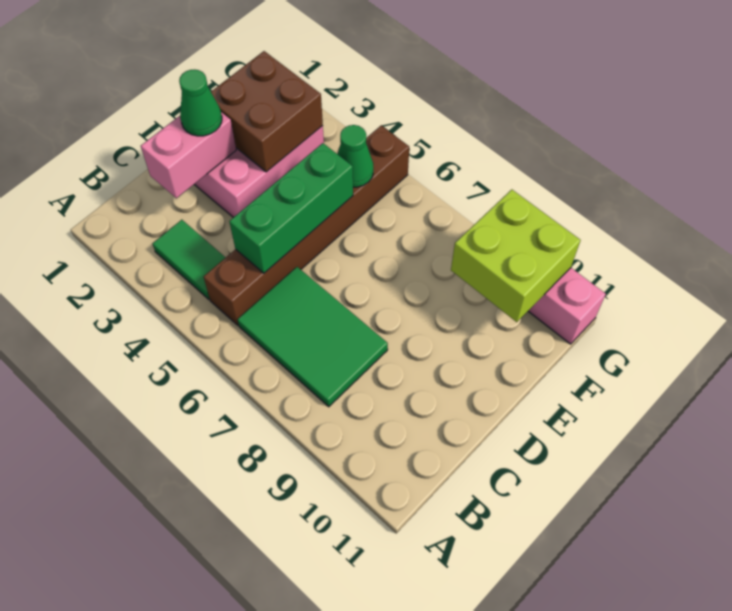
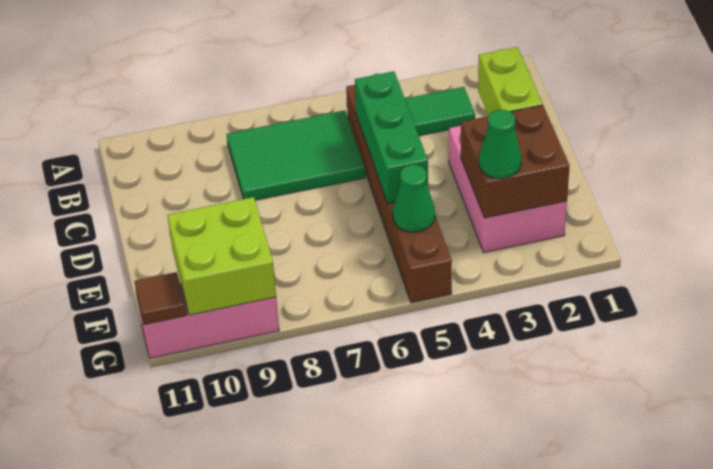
pink 1x2 brick [141,112,236,198] -> lime 1x2 brick [478,47,543,116]
green 1x1 cone [179,70,222,136] -> green 1x1 cone moved to [479,110,522,178]
none -> brown 1x1 tile [134,272,187,325]

